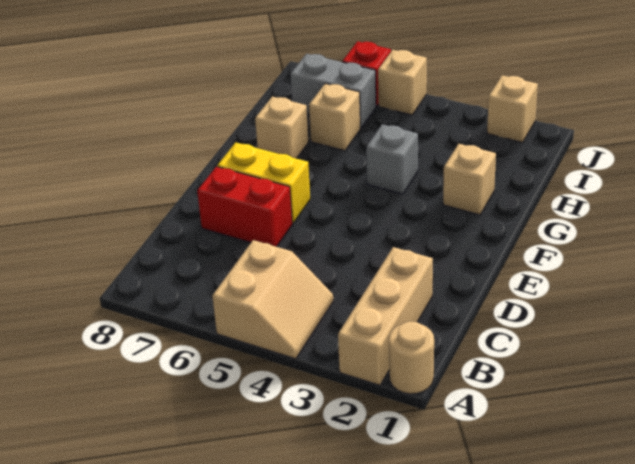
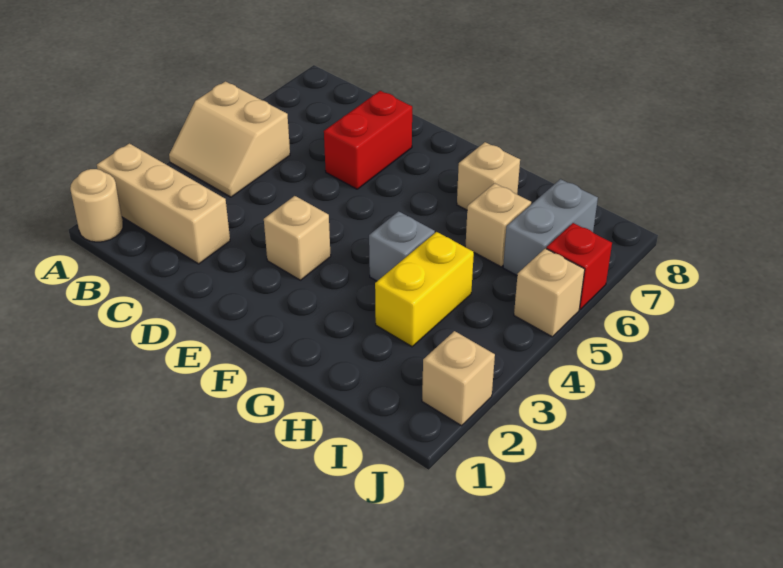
yellow 1x2 brick [217,142,310,223] -> yellow 1x2 brick moved to [375,232,474,347]
tan 1x1 brick [443,144,496,215] -> tan 1x1 brick moved to [264,196,331,280]

